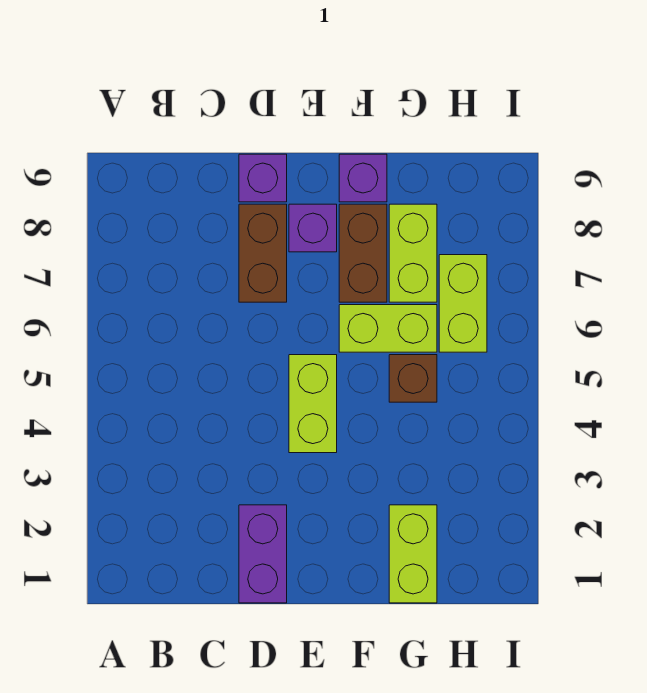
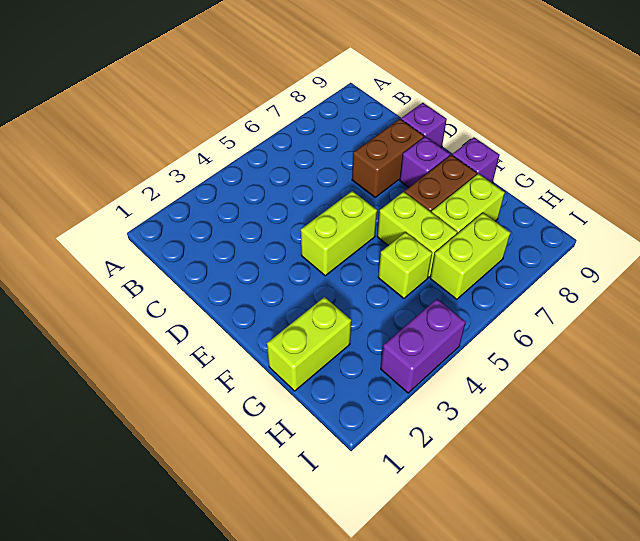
purple 1x2 brick [239,505,287,603] -> purple 1x2 brick moved to [381,299,466,393]
brown 1x1 brick [389,355,437,402] -> lime 1x1 brick [378,232,432,298]

